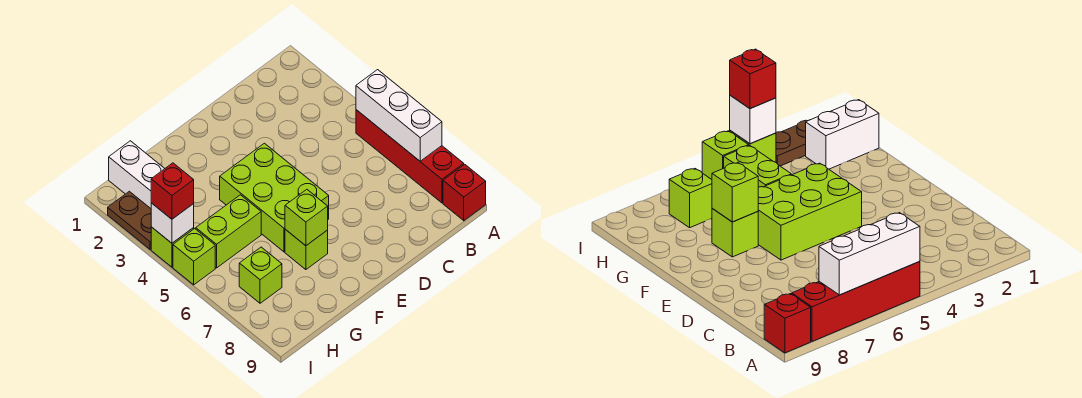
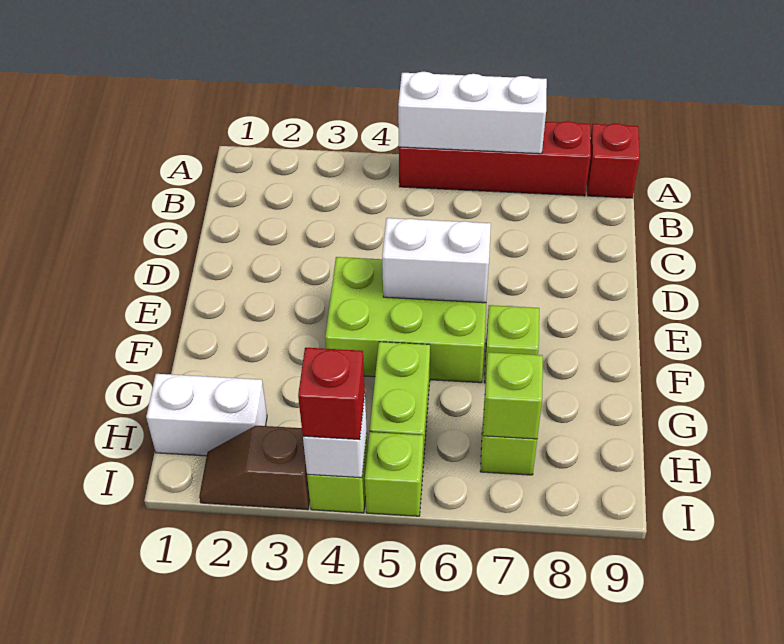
none -> white 1x2 brick [382,218,491,303]
lime 1x1 brick [285,190,328,246] -> lime 1x1 brick moved to [483,352,543,439]
brown 1x2 plate [108,191,151,249] -> brown 1x2 slope [199,426,310,510]

